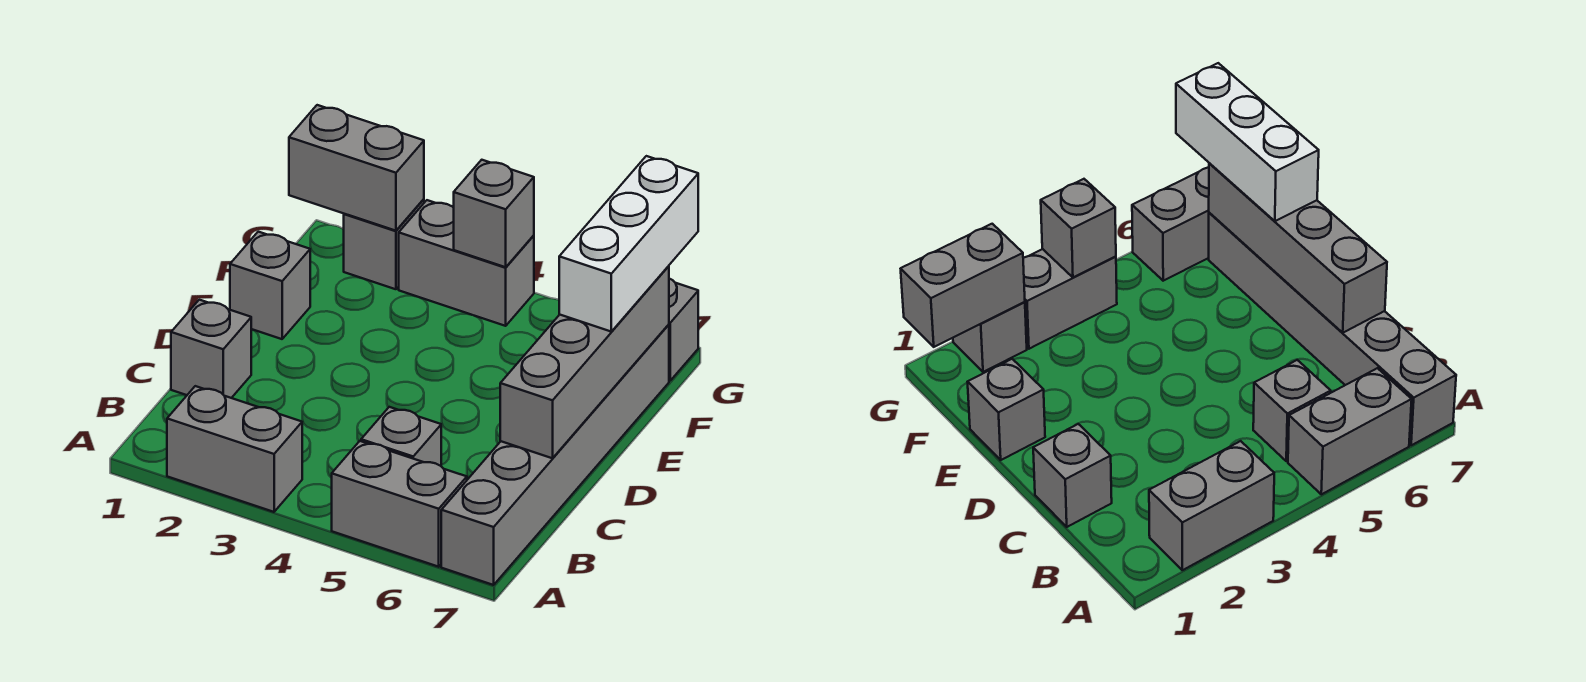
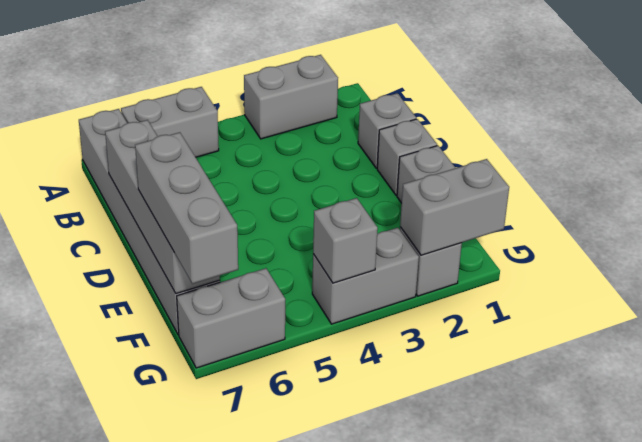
grey 1x1 brick [361,407,441,466] -> grey 1x1 brick moved to [377,119,437,195]
white 1x3 brick [559,156,698,331] -> grey 1x3 brick [135,132,238,284]

